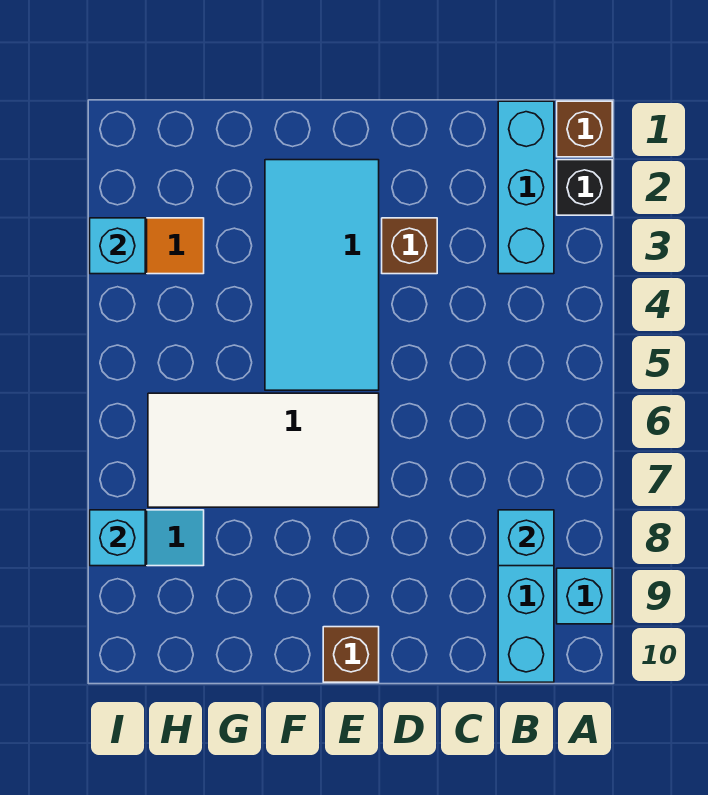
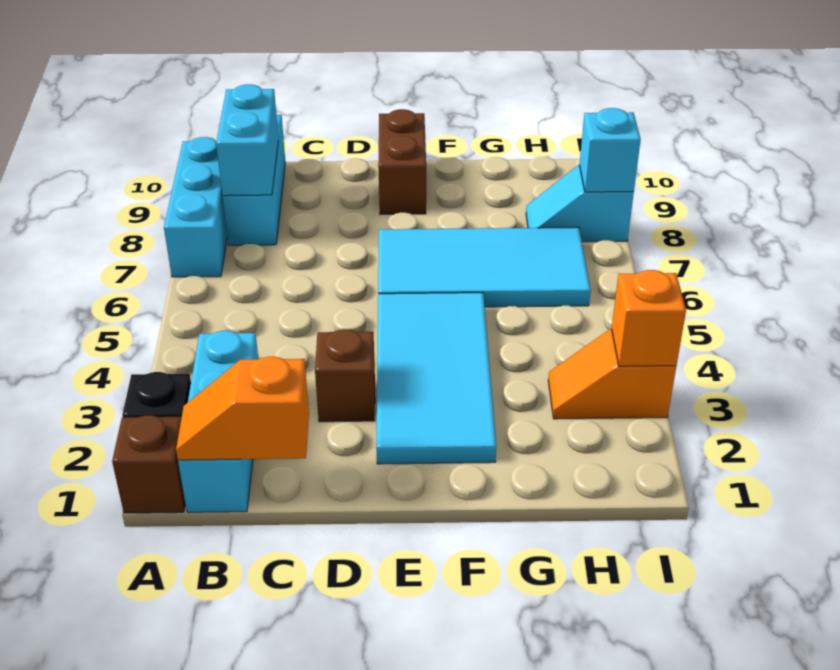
cyan 1x1 brick [557,568,612,624] -> cyan 1x3 brick [164,137,227,277]
none -> orange 1x2 slope [176,357,309,460]
cyan 1x1 brick [498,510,554,566] -> cyan 1x2 brick [216,84,278,196]
white 2x4 tile [148,393,379,507] -> cyan 2x4 tile [378,227,591,307]
brown 1x1 brick [323,627,379,682] -> brown 1x2 brick [378,109,426,214]
cyan 1x1 brick [90,218,145,274] -> orange 1x1 brick [612,270,686,366]

